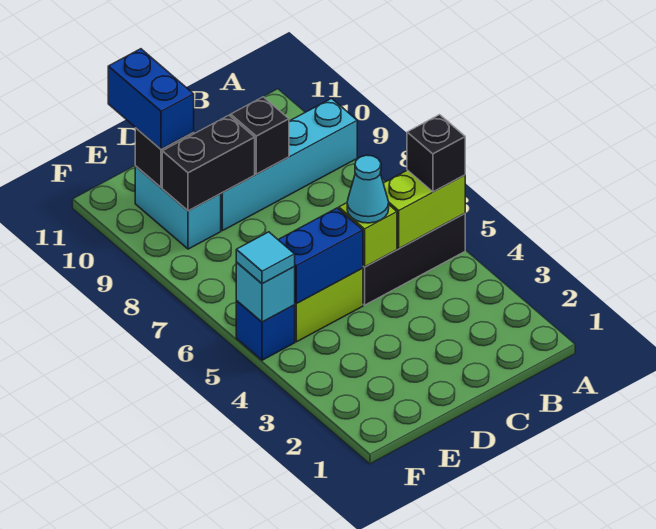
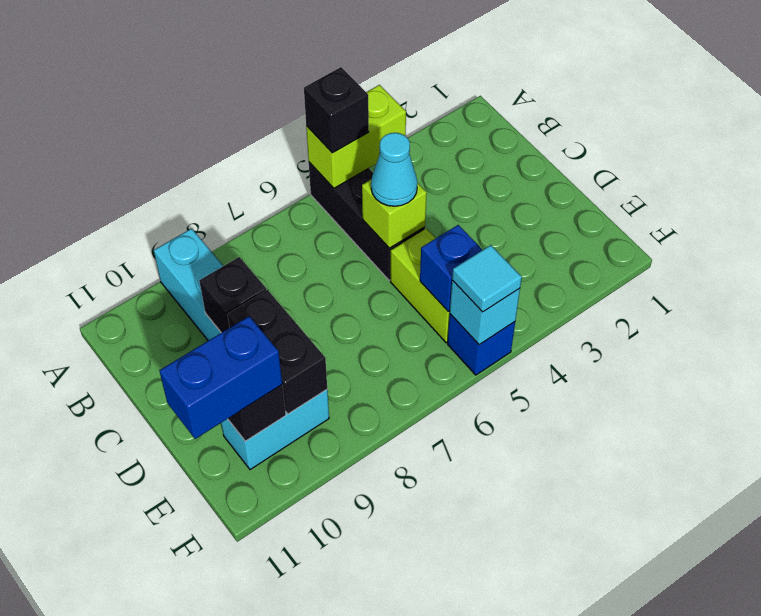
lime 1x2 brick [383,170,465,248] -> lime 1x2 brick turned to [306,85,406,188]
blue 1x2 brick [278,208,363,303] -> blue 1x1 brick [420,225,482,312]

